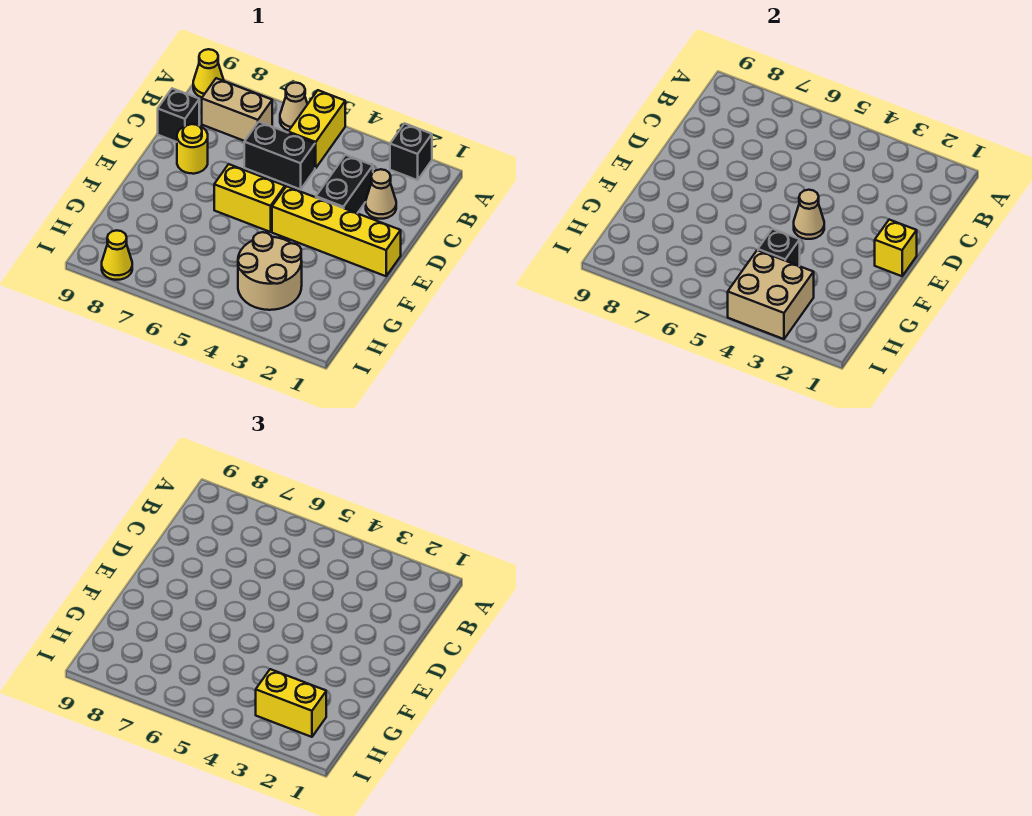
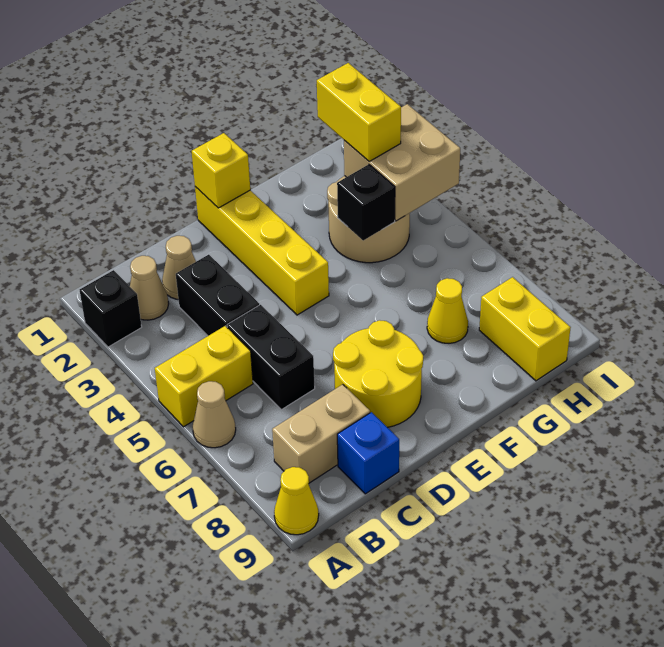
tan 1x2 brick [202,78,272,141] -> tan 1x2 brick turned to [272,384,370,483]
black 1x2 brick [316,155,373,213] -> black 1x2 brick turned to [176,255,259,336]
black 1x1 brick [158,88,199,142] -> blue 1x1 brick [337,412,399,494]
yellow 1x1 round brick [177,124,208,174] -> yellow 2x2 round brick [333,320,423,427]
tan 1x1 cone [794,190,824,239] -> tan 1x1 cone moved to [130,256,169,320]
yellow 1x2 brick [214,164,285,232] -> yellow 1x2 brick moved to [479,277,571,381]
yellow 1x1 cone [102,230,132,280] -> yellow 1x1 cone moved to [427,278,468,343]

